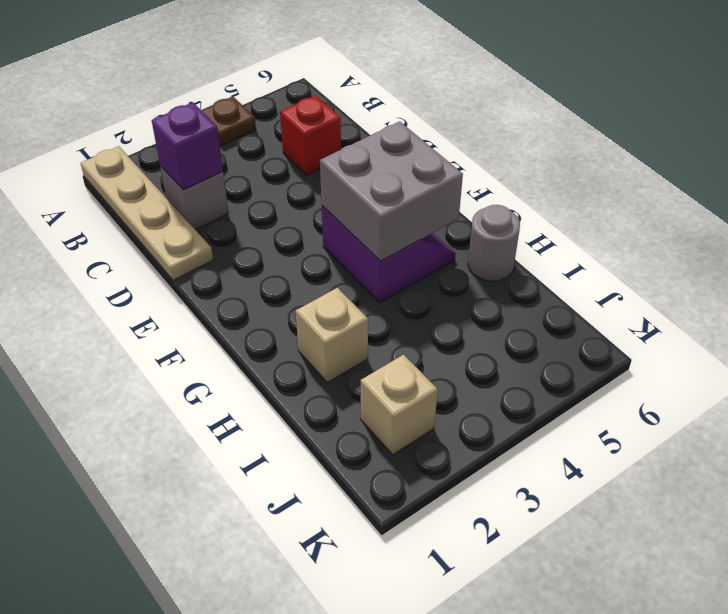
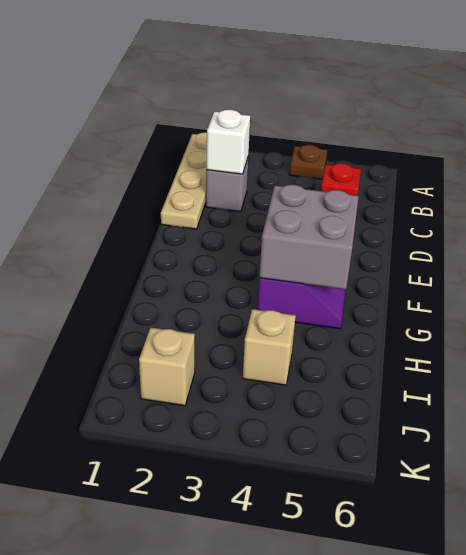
purple 1x1 brick [152,102,223,190] -> white 1x1 brick [207,110,250,174]
tan 1x1 brick [296,288,368,383] -> tan 1x1 brick moved to [243,309,296,385]
grey 1x1 round brick [468,205,520,281] -> none

